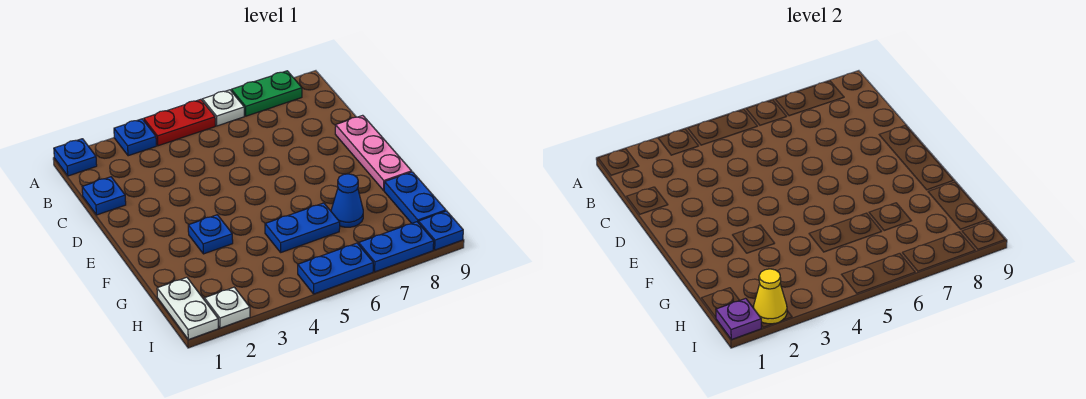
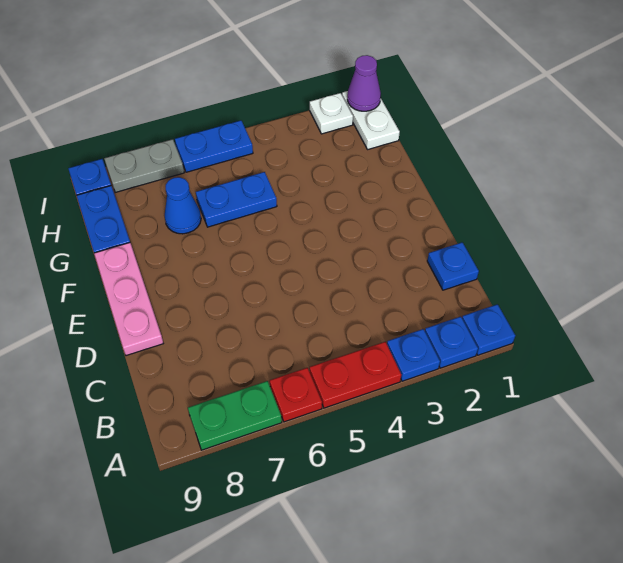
white 1x1 plate [202,90,244,126] -> red 1x1 plate [270,368,322,422]
blue 1x1 plate [188,215,233,254] -> blue 1x1 plate moved to [425,317,478,368]
purple 1x1 plate [716,298,761,340] -> purple 1x1 cone [347,55,381,111]
yellow 1x1 cone [754,269,787,324] -> none
blue 1x2 plate [359,222,434,272] -> grey 1x2 plate [104,139,184,192]

